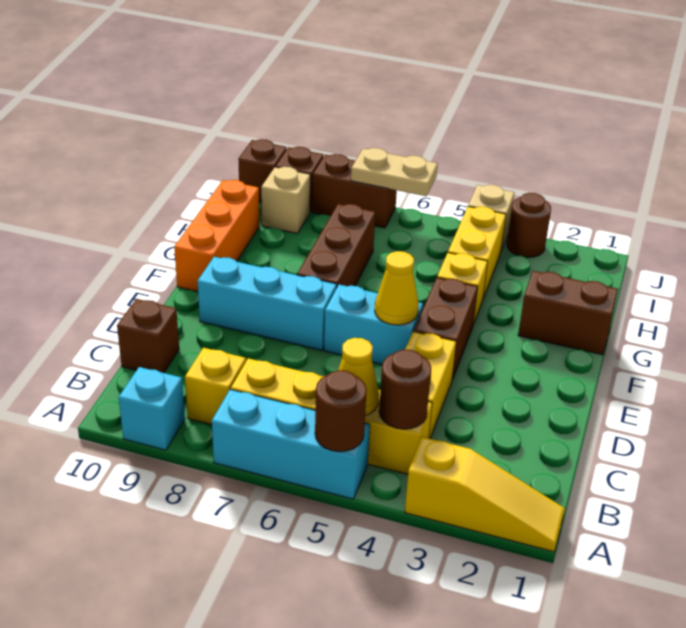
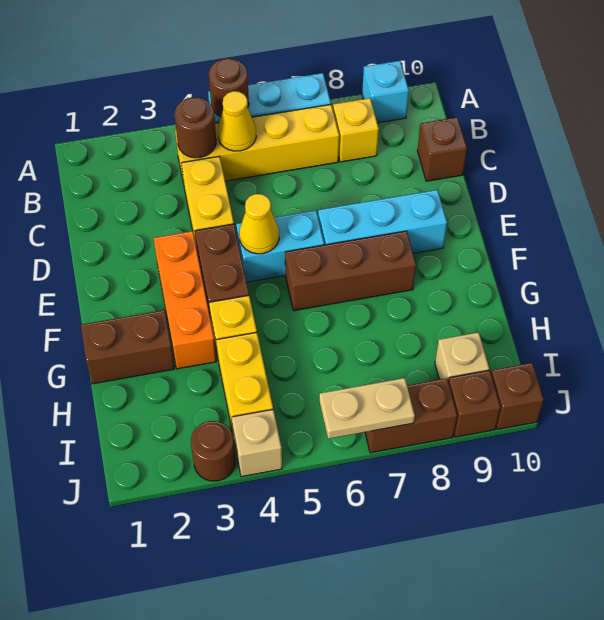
yellow 1x3 slope [405,437,565,552] -> none
brown 1x3 brick [297,204,375,286] -> brown 1x3 brick turned to [285,231,416,311]
orange 1x3 brick [174,180,259,292] -> orange 1x3 brick moved to [153,231,216,369]

